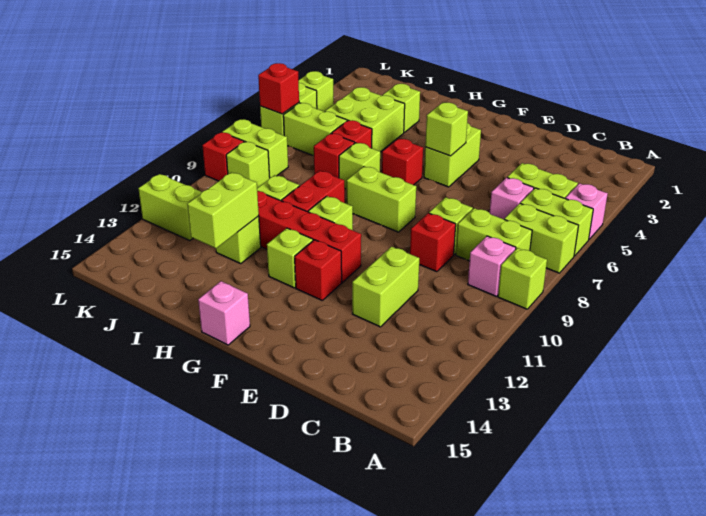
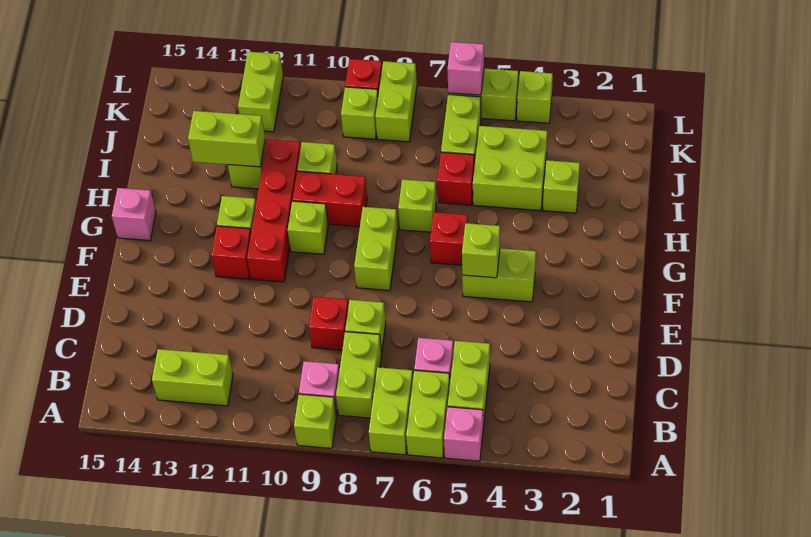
lime 1x2 brick [352,247,419,327] -> lime 1x2 brick moved to [152,349,233,406]
red 1x1 brick [314,133,355,178] -> none
red 1x1 brick [258,63,299,114] -> pink 1x1 brick [447,42,484,95]

